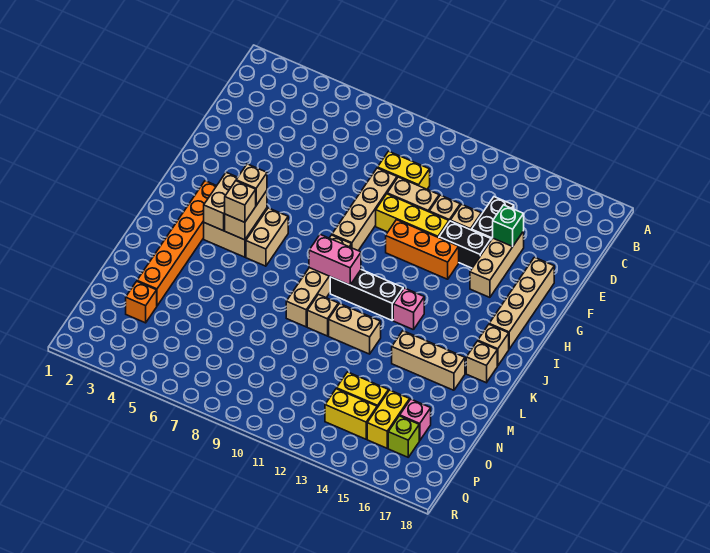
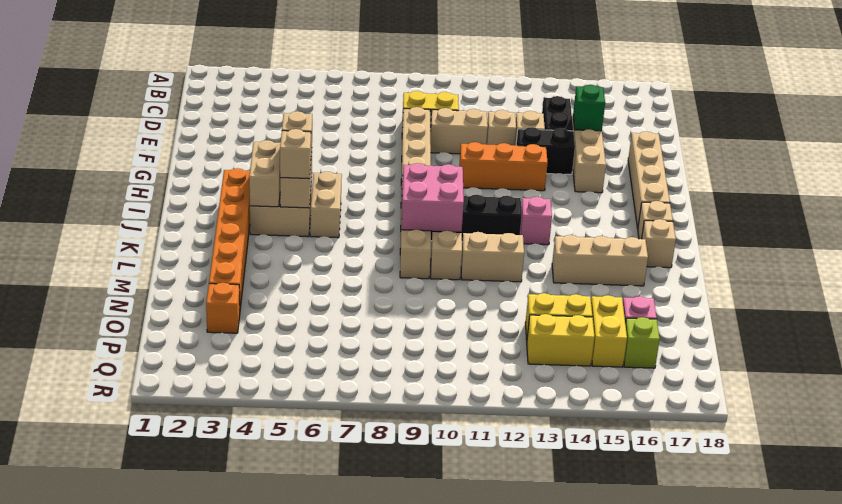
yellow 1x3 brick [376,194,449,238] -> none
pink 1x2 brick [309,235,361,285] -> pink 2x2 brick [402,163,464,232]

